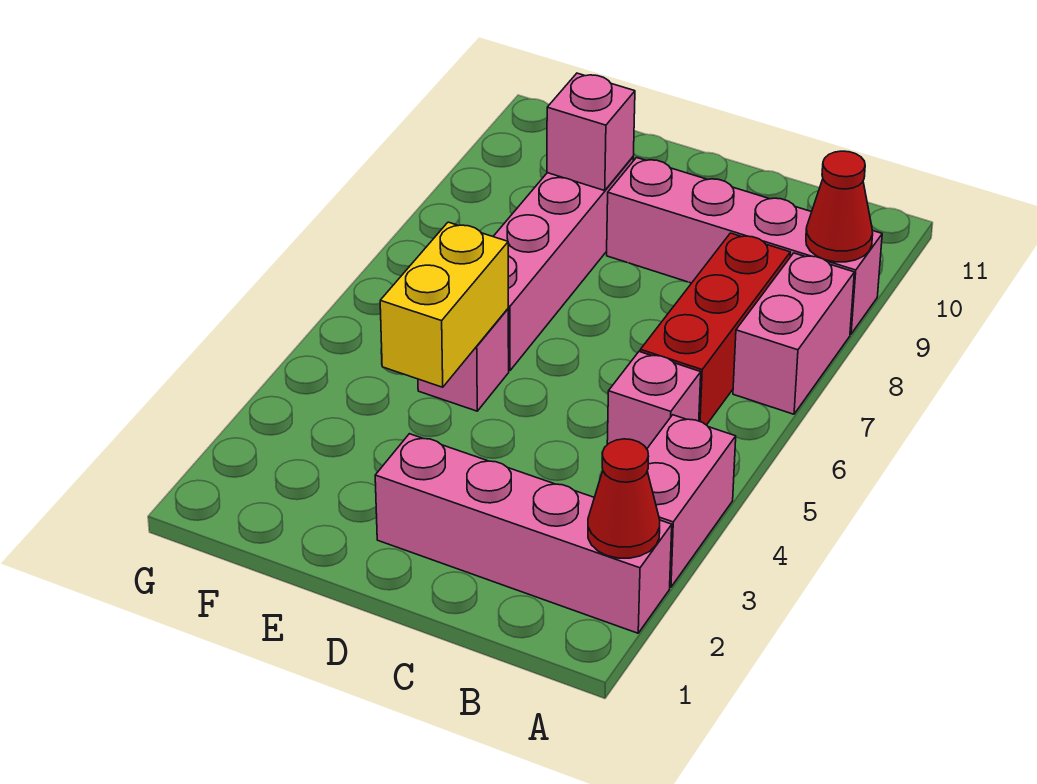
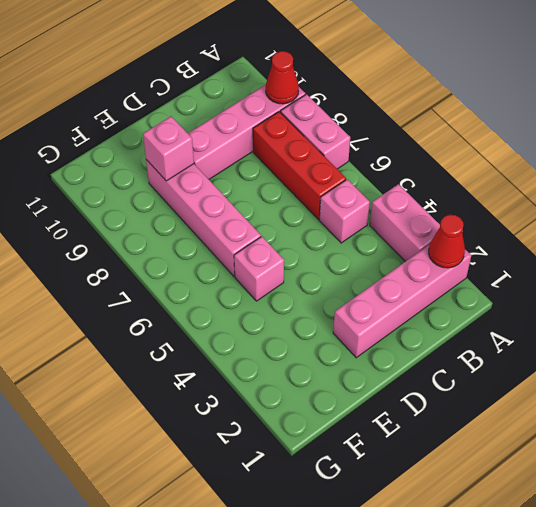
yellow 1x2 brick [380,222,508,387] -> none

